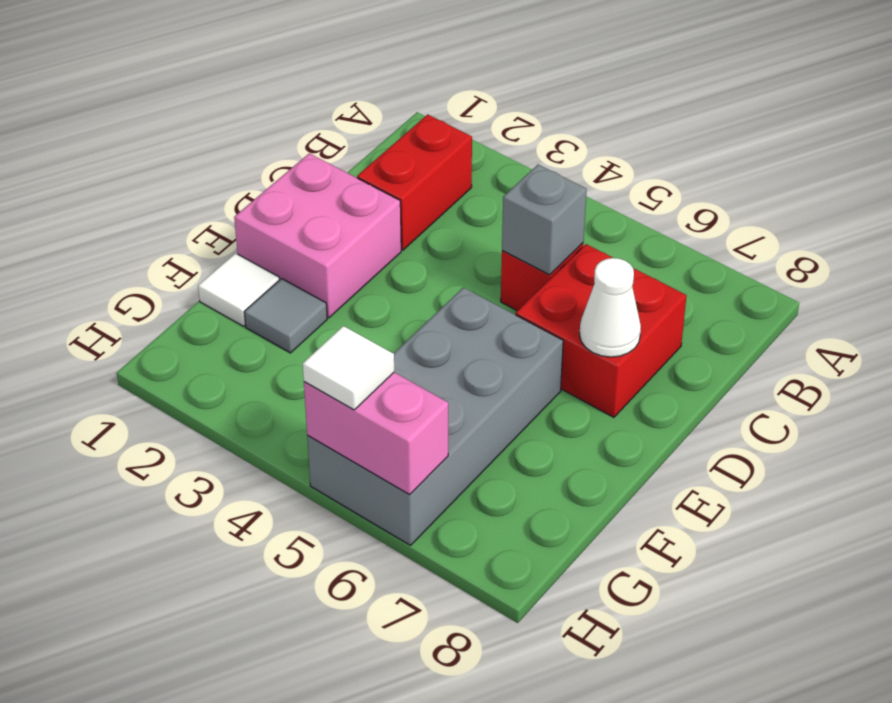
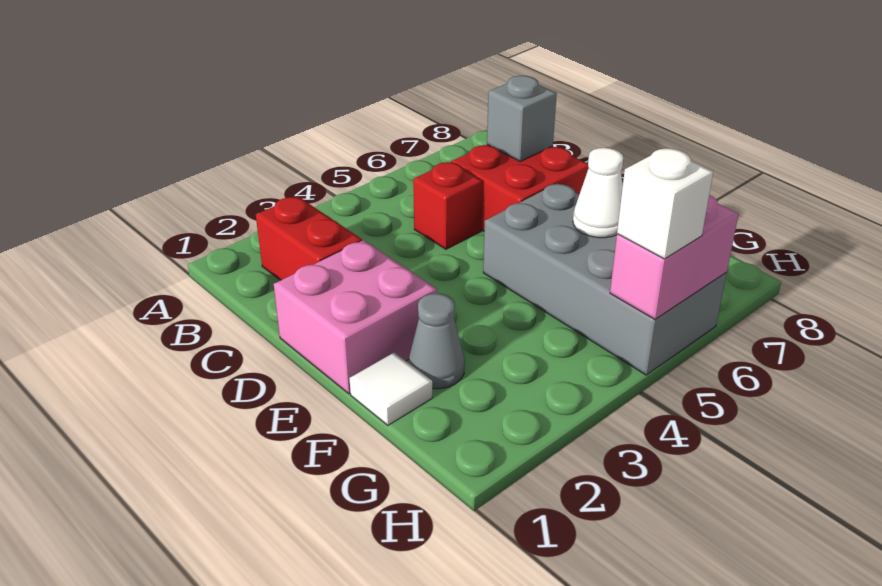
grey 1x1 brick [502,165,587,275] -> grey 1x1 brick moved to [487,76,557,161]
white 1x1 cone [580,258,641,357] -> white 1x1 cone moved to [573,148,623,238]
grey 1x1 tile [244,279,327,353] -> grey 1x1 cone [408,293,465,389]
white 1x1 tile [303,326,394,410] -> white 1x1 brick [617,148,713,259]

